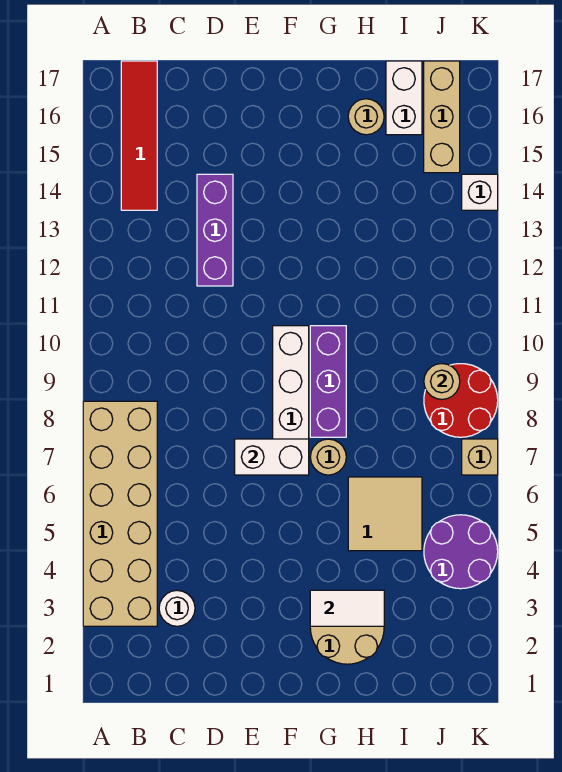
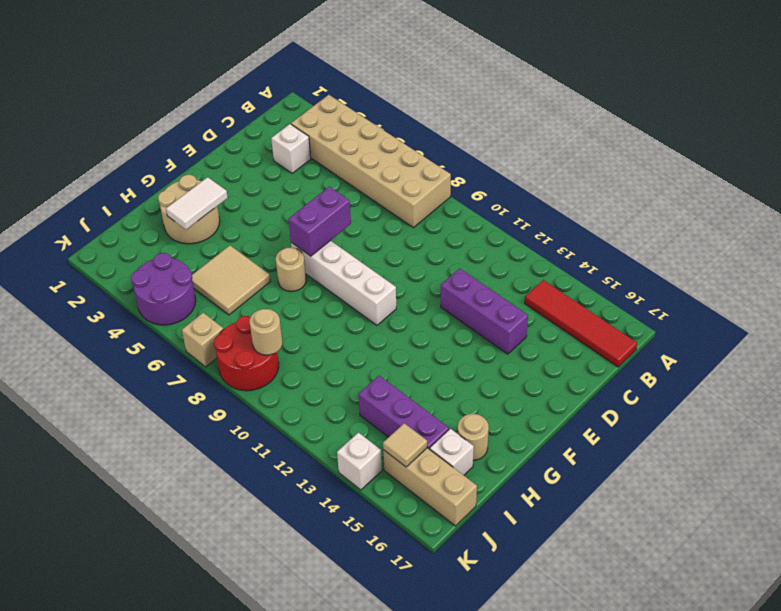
white 1x1 round brick [159,590,195,626] -> white 1x1 brick [271,124,311,173]
white 1x2 brick [235,439,309,475] -> purple 1x2 brick [288,187,351,256]
purple 1x3 brick [310,326,346,437] -> purple 1x3 brick moved to [358,376,449,449]
white 1x2 brick [386,61,422,135] -> white 1x1 brick [430,429,474,475]
none -> tan 1x1 tile [383,423,427,467]

